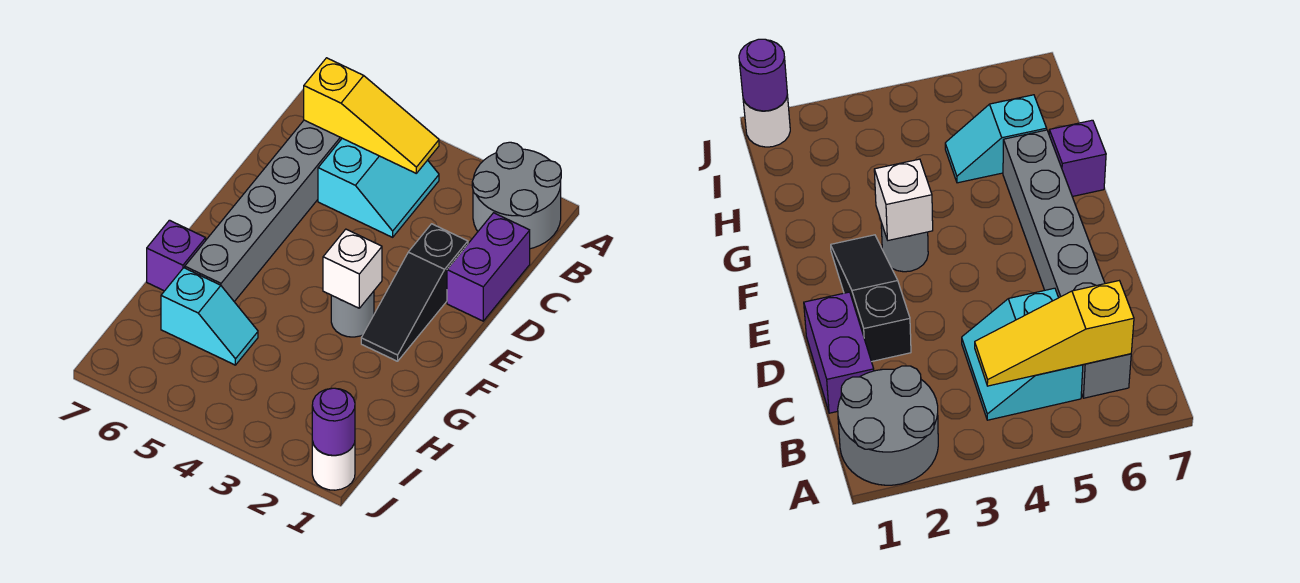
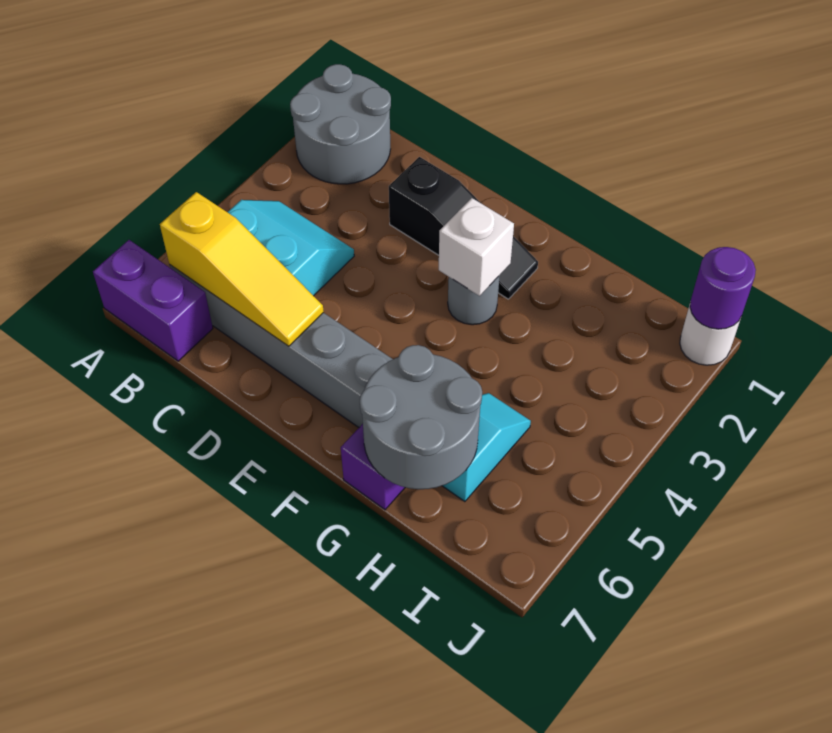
yellow 1x3 slope [304,58,439,173] -> yellow 1x3 slope turned to [160,192,324,346]
purple 1x2 brick [447,213,530,321] -> purple 1x2 brick moved to [93,240,213,361]
none -> grey 2x2 round brick [360,345,482,489]

